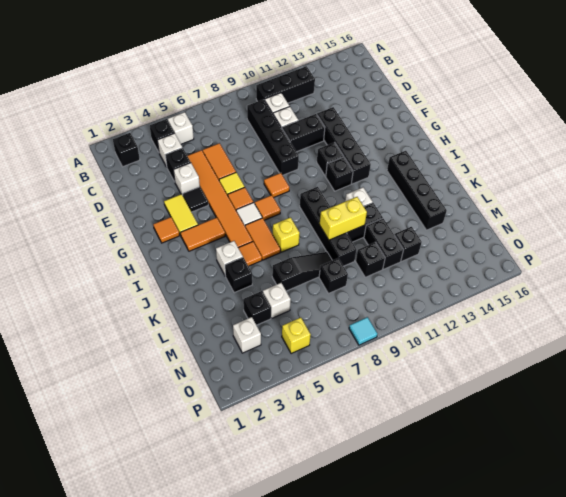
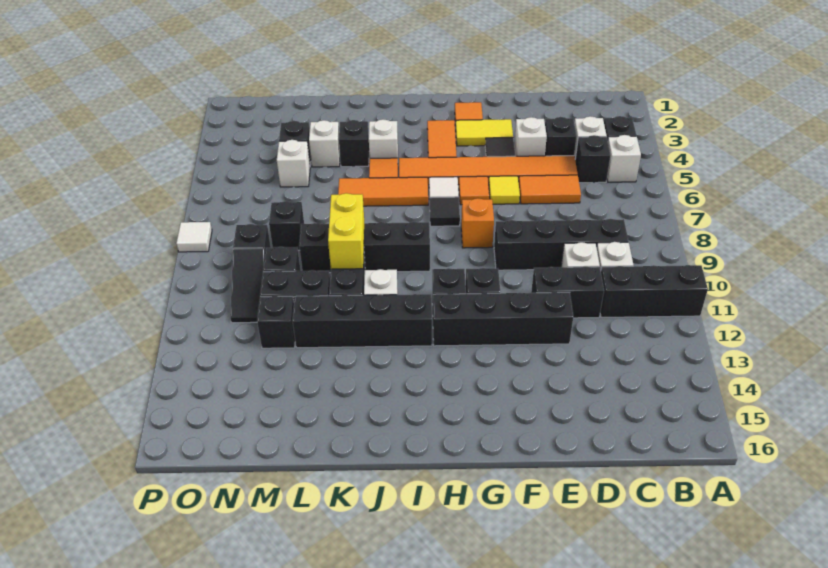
black 1x1 brick [113,133,140,167] -> black 1x1 brick moved to [575,135,611,183]
black 1x3 brick [256,66,315,103] -> black 1x3 brick turned to [600,265,708,317]
black 1x2 brick [282,114,325,152] -> black 1x2 brick turned to [531,266,604,318]
orange 1x1 tile [264,173,289,198] -> orange 1x1 brick [461,198,494,248]
orange 1x1 tile [255,195,281,220] -> black 1x1 tile [430,197,460,226]
orange 1x2 tile [245,218,281,260] -> orange 1x3 tile [338,177,428,206]
black 1x4 brick [387,151,447,230] -> black 1x4 brick moved to [292,294,432,348]
yellow 1x1 brick [273,217,300,252] -> none
black 1x3 slope [272,252,332,291] -> black 1x3 slope moved to [230,224,271,323]
white 1x1 brick [233,317,261,353] -> white 1x1 brick moved to [309,120,340,167]
yellow 1x1 brick [282,318,311,354] -> none
cyan 1x1 tile [349,317,377,345] -> white 1x1 tile [176,222,212,252]

